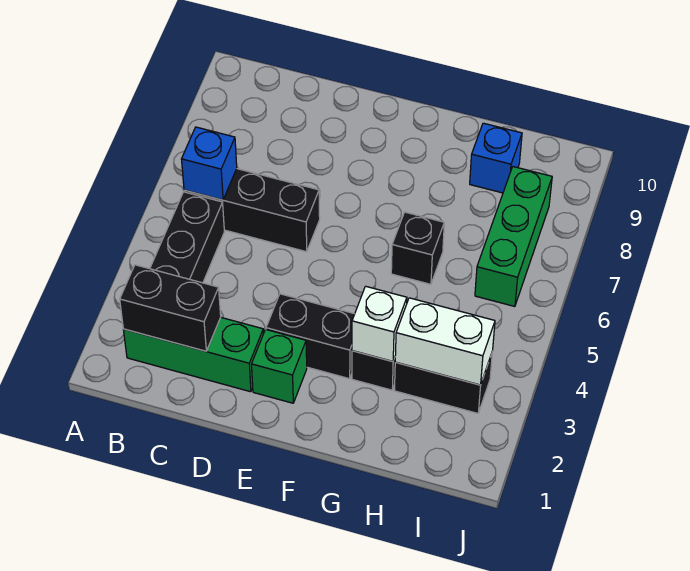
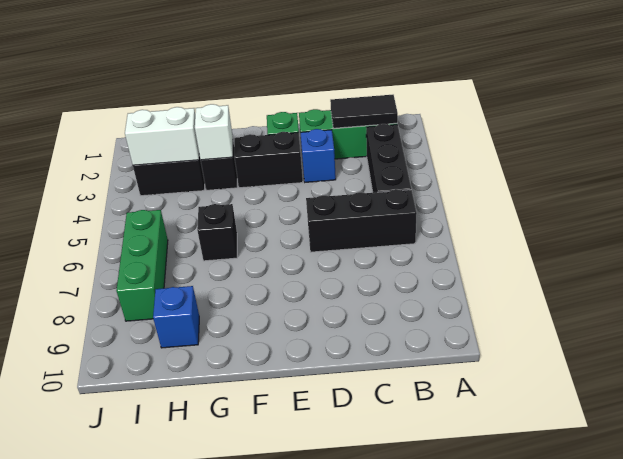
black 1x2 brick [120,265,221,351] -> black 1x2 tile [330,95,398,128]
blue 1x1 brick [182,127,237,200] -> blue 1x1 brick moved to [300,129,336,182]

